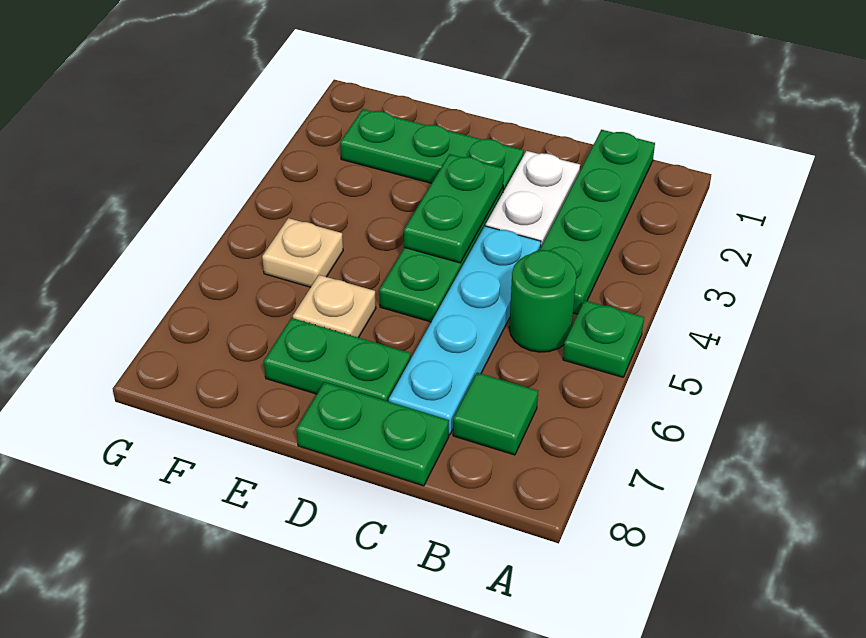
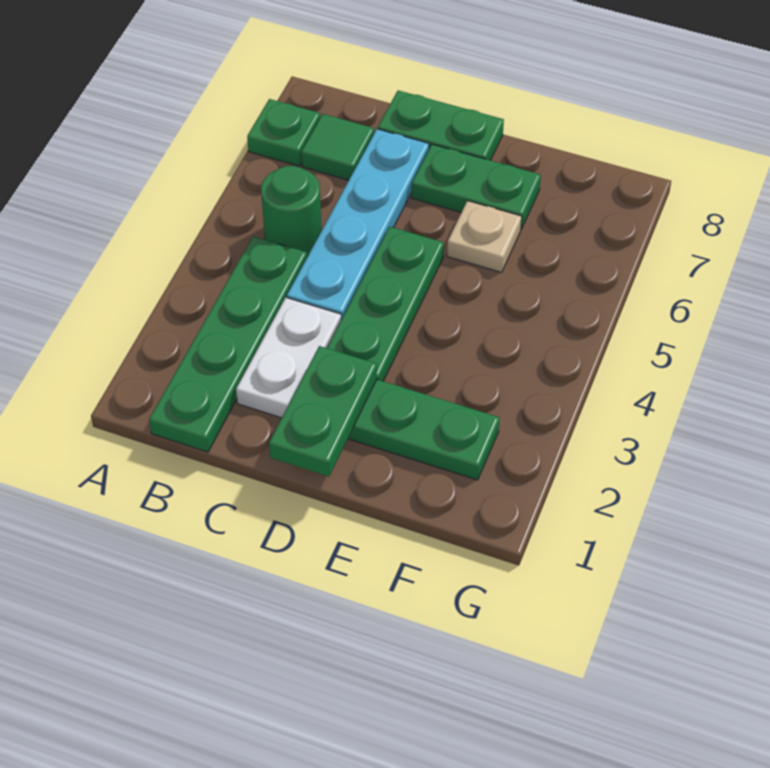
green 1x1 plate [563,300,644,377] -> green 1x1 plate moved to [247,99,320,166]
green 1x2 plate [404,154,504,263] -> green 1x2 plate moved to [269,346,377,477]
tan 1x1 plate [262,218,343,287] -> none

